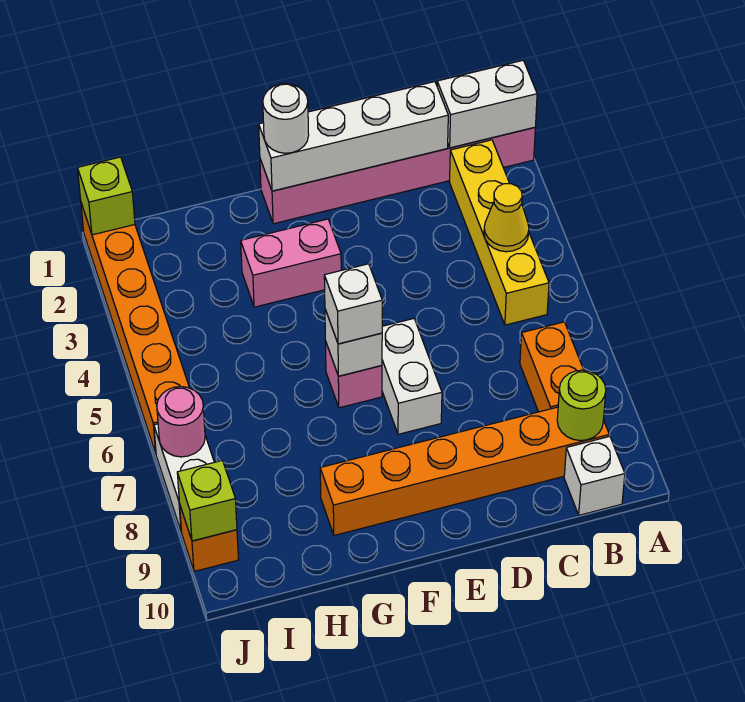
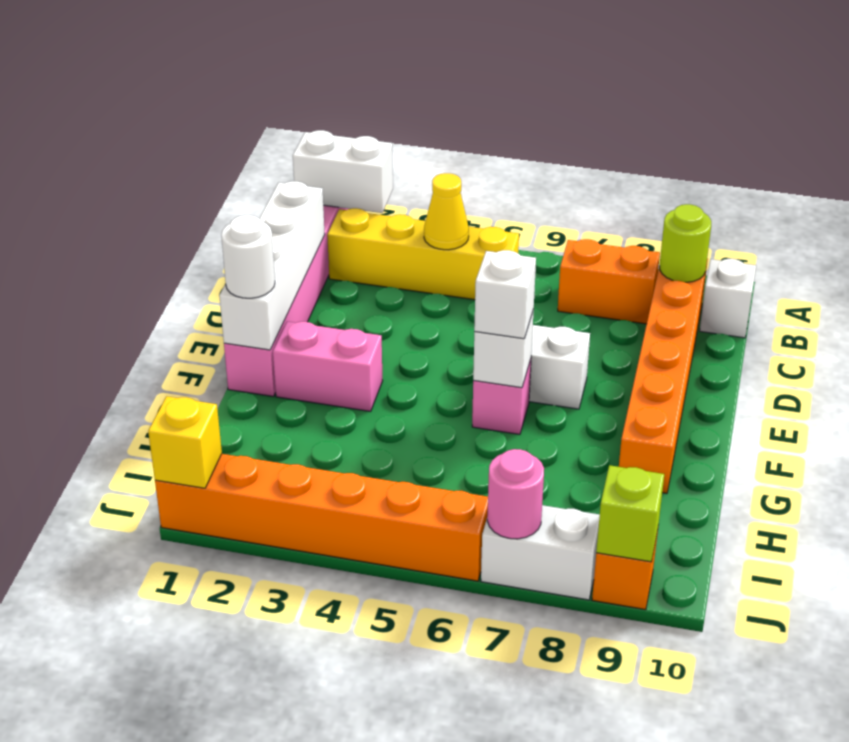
white 1x2 brick [437,60,537,148] -> white 1x2 brick turned to [293,130,393,213]
pink 1x2 brick [241,219,341,307] -> pink 1x2 brick turned to [273,322,383,411]
lime 1x1 brick [78,157,135,235] -> yellow 1x1 brick [148,396,222,488]

